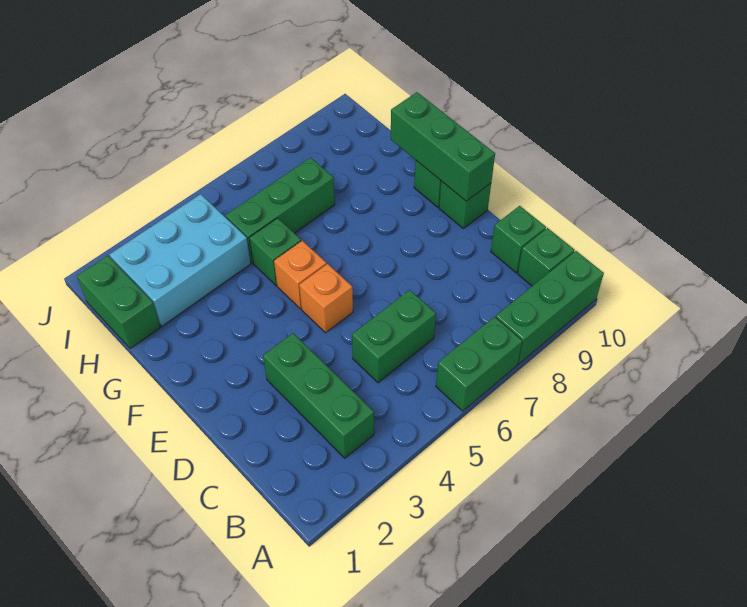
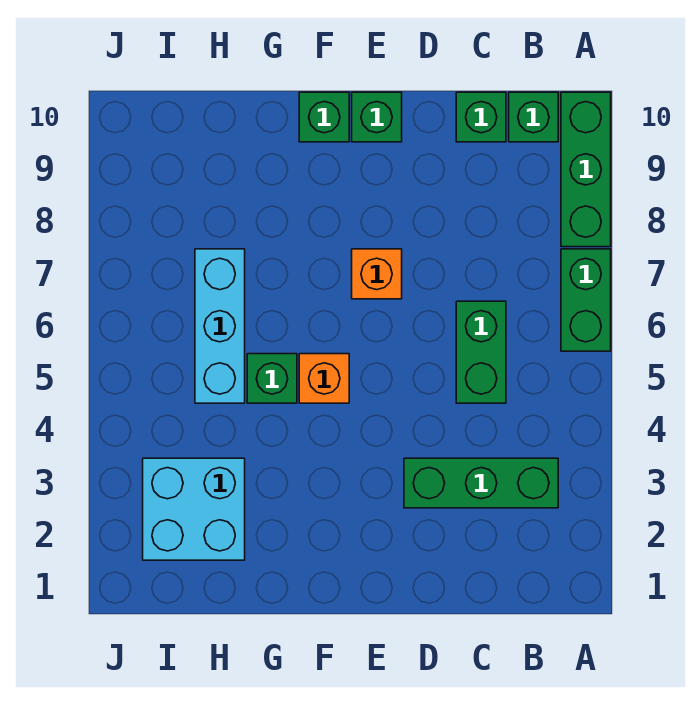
orange 1x1 brick [299,264,353,333] -> orange 1x1 brick moved to [352,249,402,299]
green 1x3 brick [391,92,495,201] -> none
green 1x2 brick [77,256,160,349] -> none
cyan 2x3 brick [109,194,251,326] -> cyan 2x2 brick [143,458,245,560]
green 1x3 brick [225,158,335,263] -> cyan 1x3 brick [195,249,245,403]

